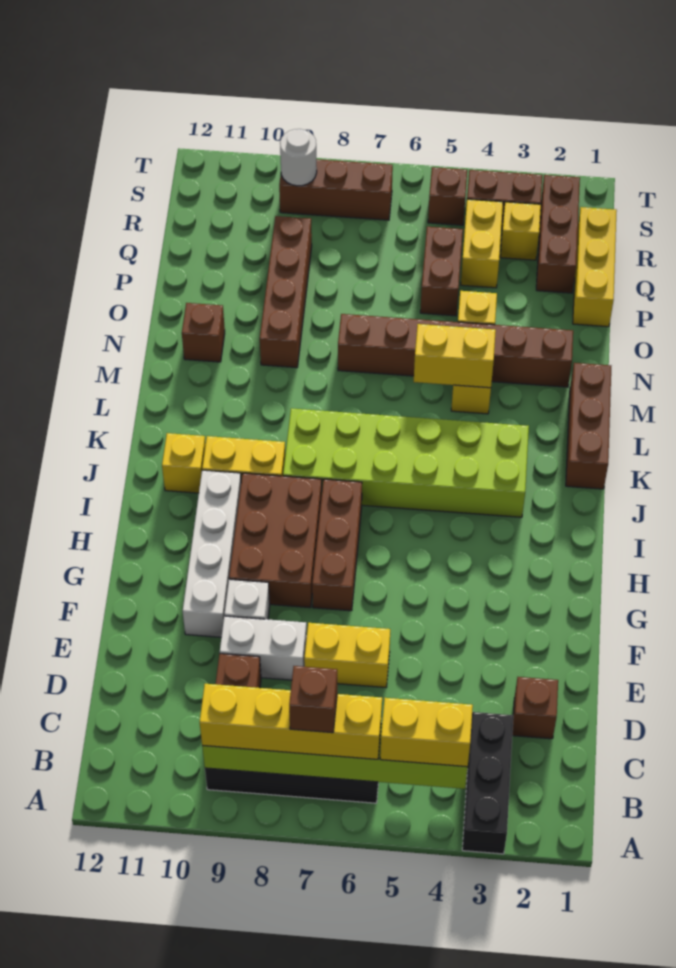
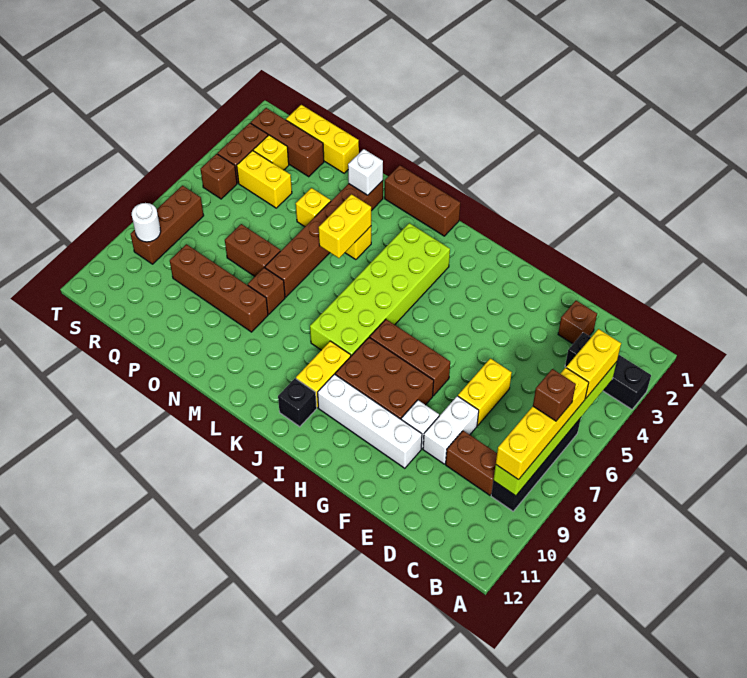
yellow 1x1 brick [162,433,206,493] -> black 1x1 brick [278,378,317,427]
none -> white 1x1 brick [348,149,383,195]
brown 1x1 brick [182,303,225,362] -> brown 1x1 brick moved to [248,268,285,314]
brown 1x2 brick [420,227,463,316] -> brown 1x2 brick moved to [225,224,280,276]

